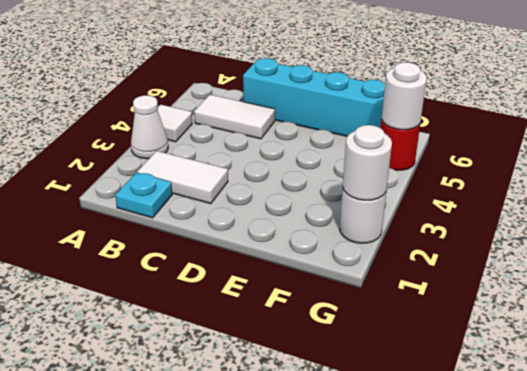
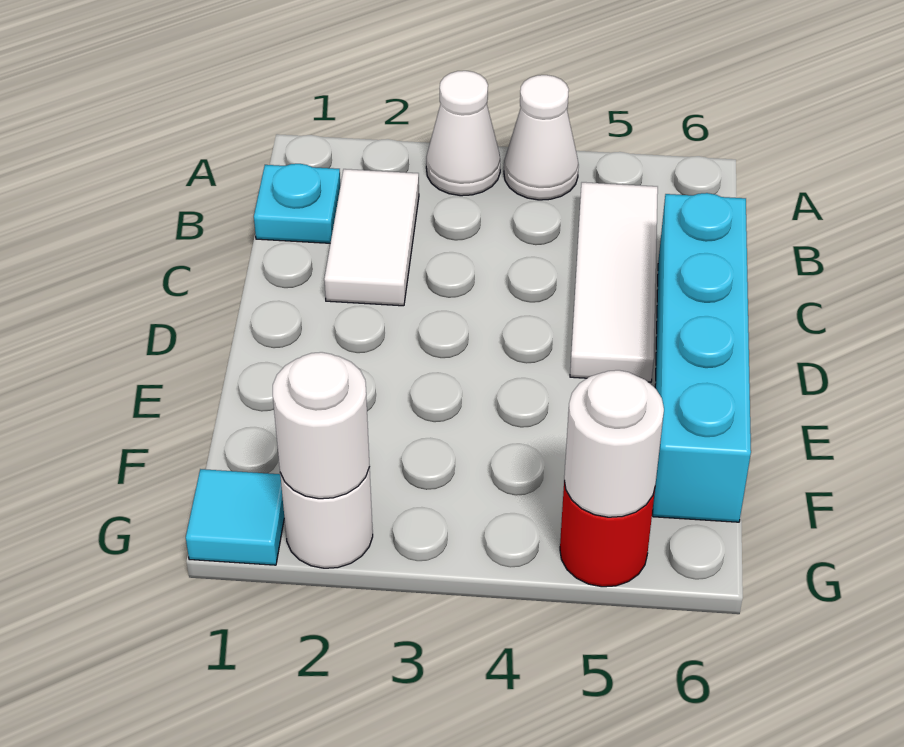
white 1x1 tile [158,104,192,142] -> white 1x1 cone [504,75,579,200]
white 1x2 tile [194,95,275,139] -> white 1x3 tile [570,182,658,382]
none -> cyan 1x1 tile [186,469,284,565]

